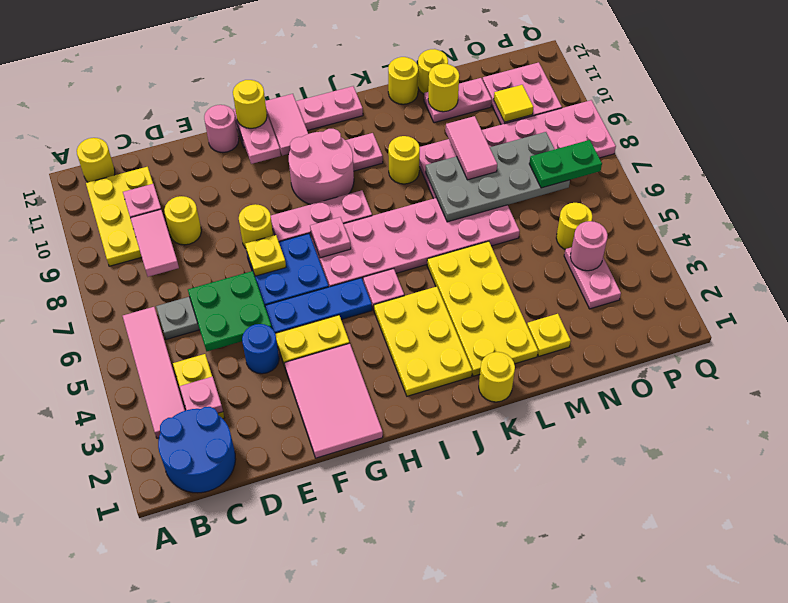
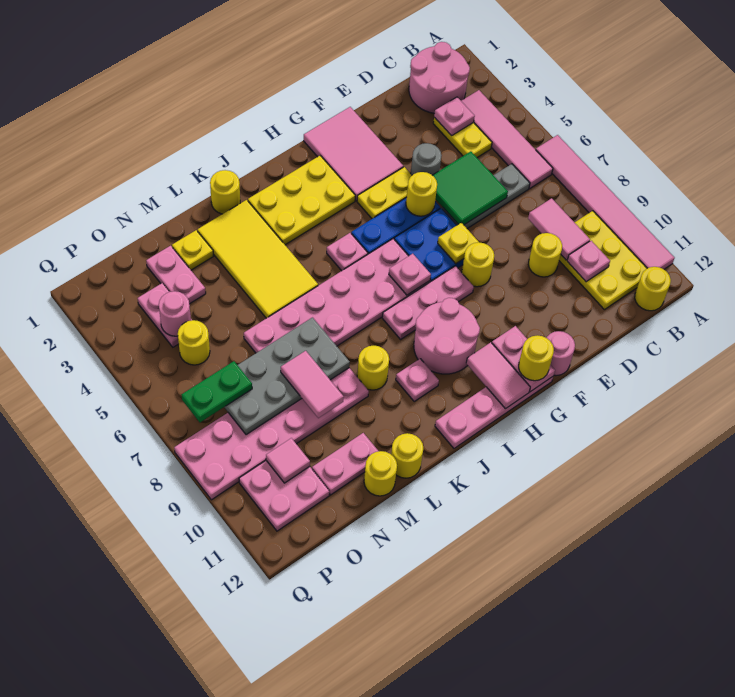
none -> pink 1x6 tile [536,135,675,269]
blue 2x2 round brick [158,407,236,493] -> pink 2x2 round brick [409,42,470,113]
green 2x2 plate [188,271,272,351] -> green 2x2 tile [432,151,508,225]
blue 1x1 round brick [242,324,279,374] -> grey 1x1 round brick [411,143,442,175]
yellow 2x3 plate [374,287,472,396] -> yellow 2x3 plate turned to [248,156,355,245]
yellow 2x4 plate [427,241,538,376] -> yellow 2x4 tile [198,200,318,318]
yellow 1x1 round brick [428,64,459,112] -> yellow 1x1 round brick moved to [406,172,437,216]
none -> pink 1x2 plate [146,246,206,304]
yellow 1x1 tile [494,85,533,122] -> pink 1x1 tile [266,438,310,483]

